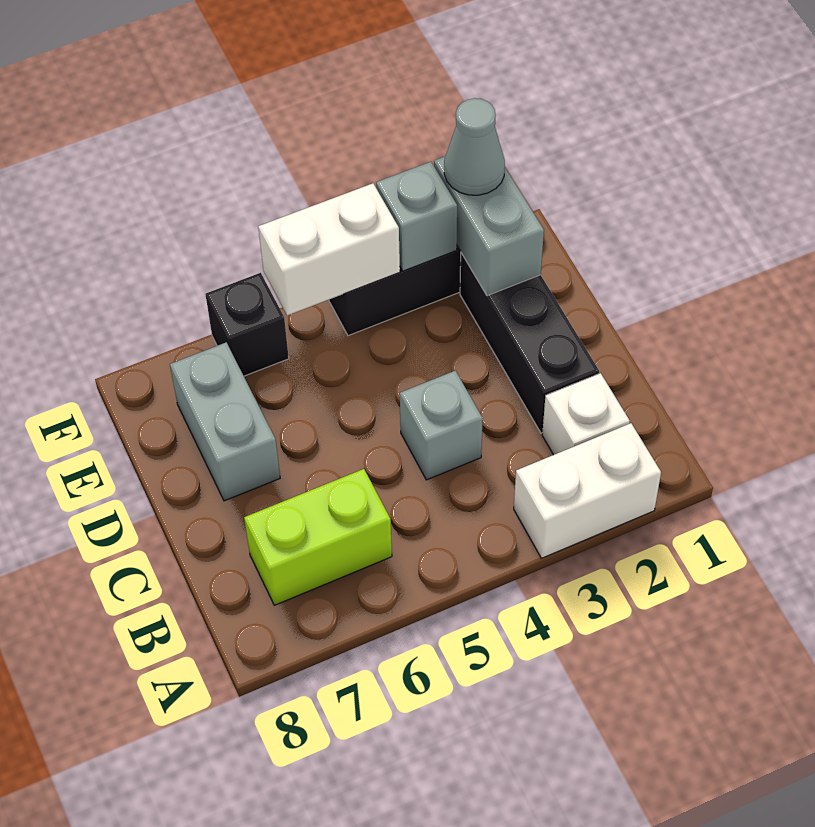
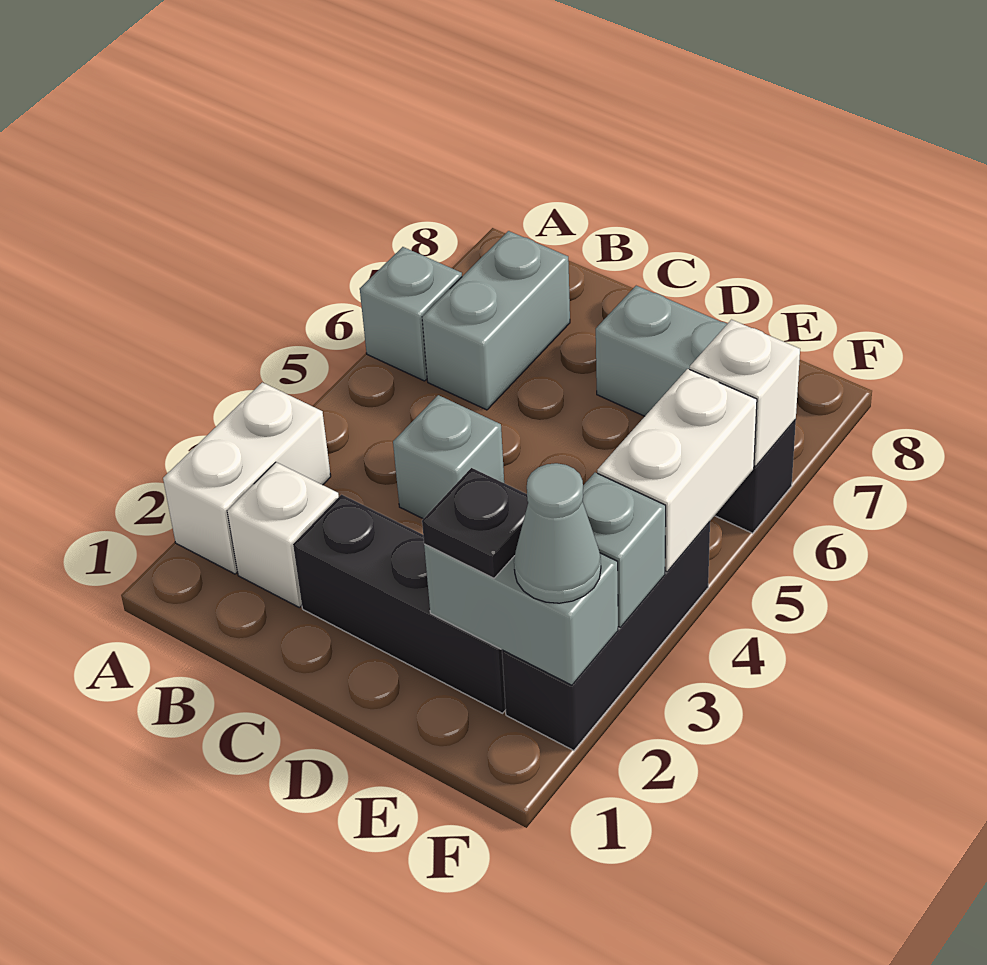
none -> grey 1x1 brick [360,247,462,381]
lime 1x2 brick [244,469,392,605] -> grey 1x2 brick [422,231,570,410]
none -> black 1x1 plate [422,468,528,578]
none -> white 1x1 brick [690,320,800,466]

